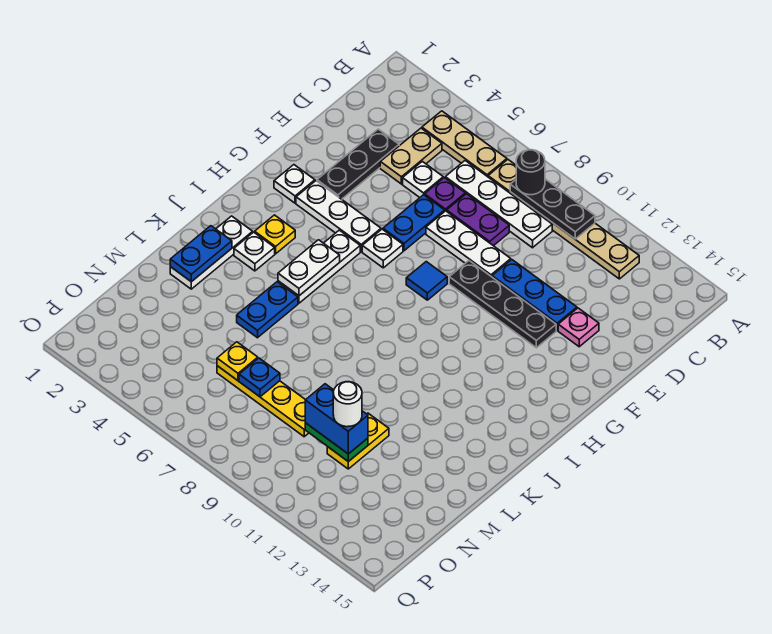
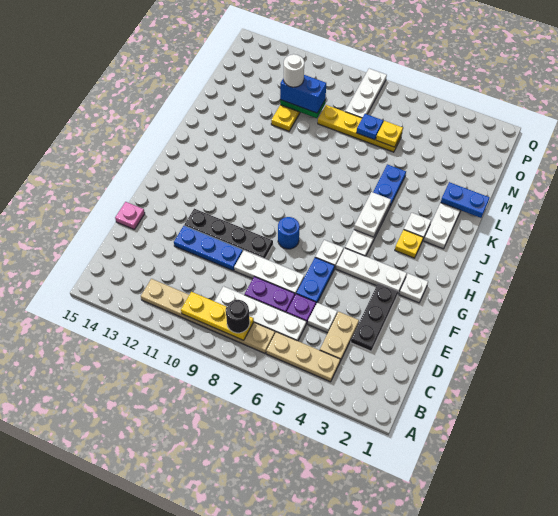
black 1x3 plate [510,179,595,239] -> yellow 1x3 plate [181,292,254,340]
pink 1x1 plate [558,308,599,347] -> pink 1x1 plate moved to [115,202,145,229]
blue 1x1 tile [406,262,447,300] -> blue 1x1 round brick [278,217,299,249]
blue 1x2 plate [170,226,232,282] -> blue 1x2 plate turned to [441,182,490,218]
none -> white 1x3 plate [345,69,387,118]

